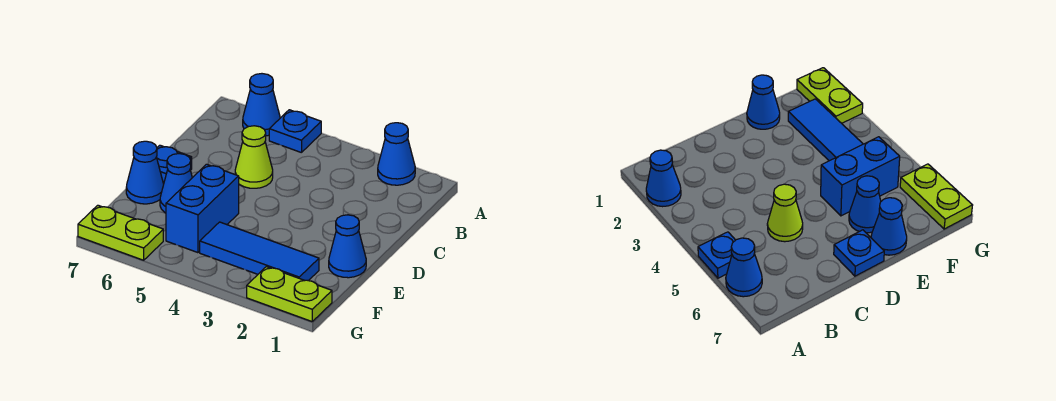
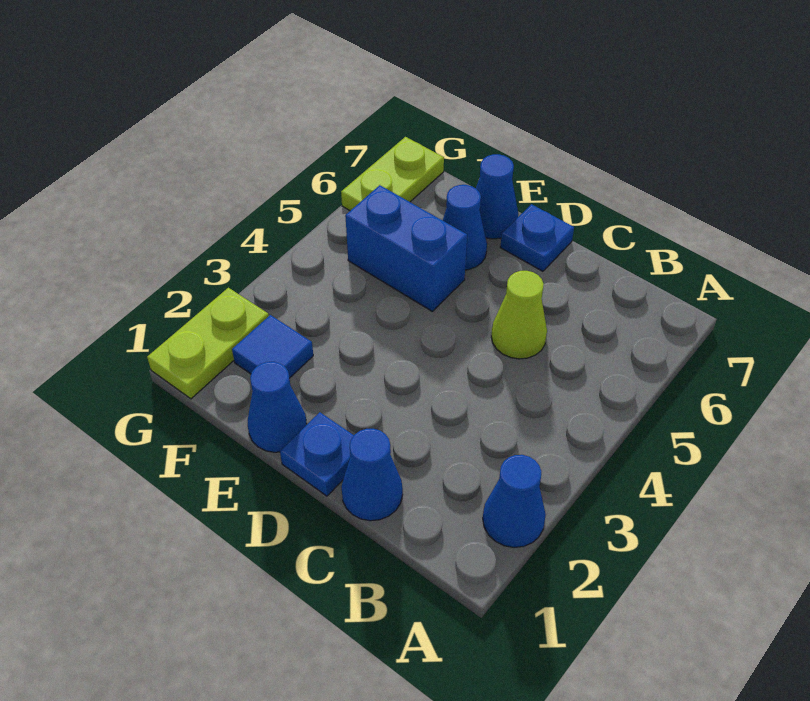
blue 1x1 plate [269,110,321,153] -> blue 1x1 plate moved to [280,412,354,496]
blue 1x1 cone [243,74,280,136] -> blue 1x1 cone moved to [341,429,403,521]
blue 1x3 tile [200,222,319,281] -> blue 1x1 tile [232,315,313,378]

